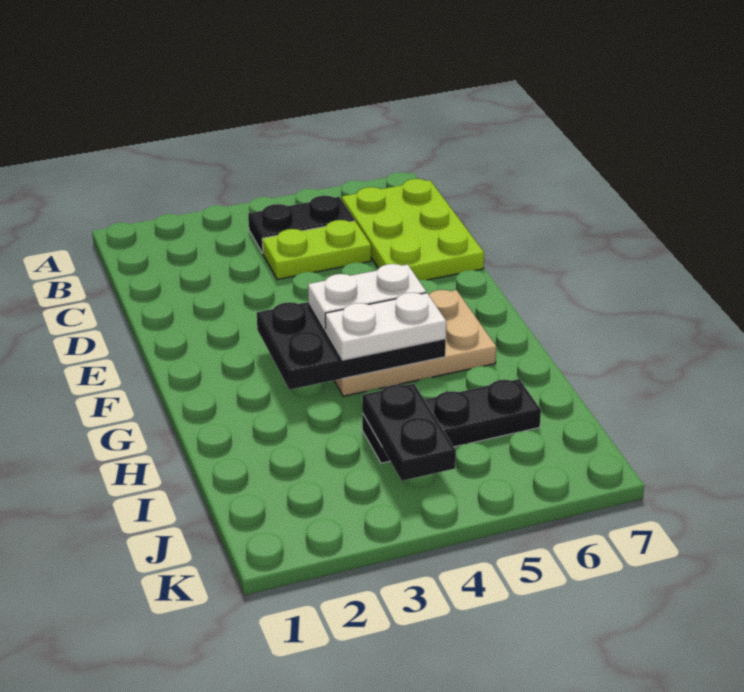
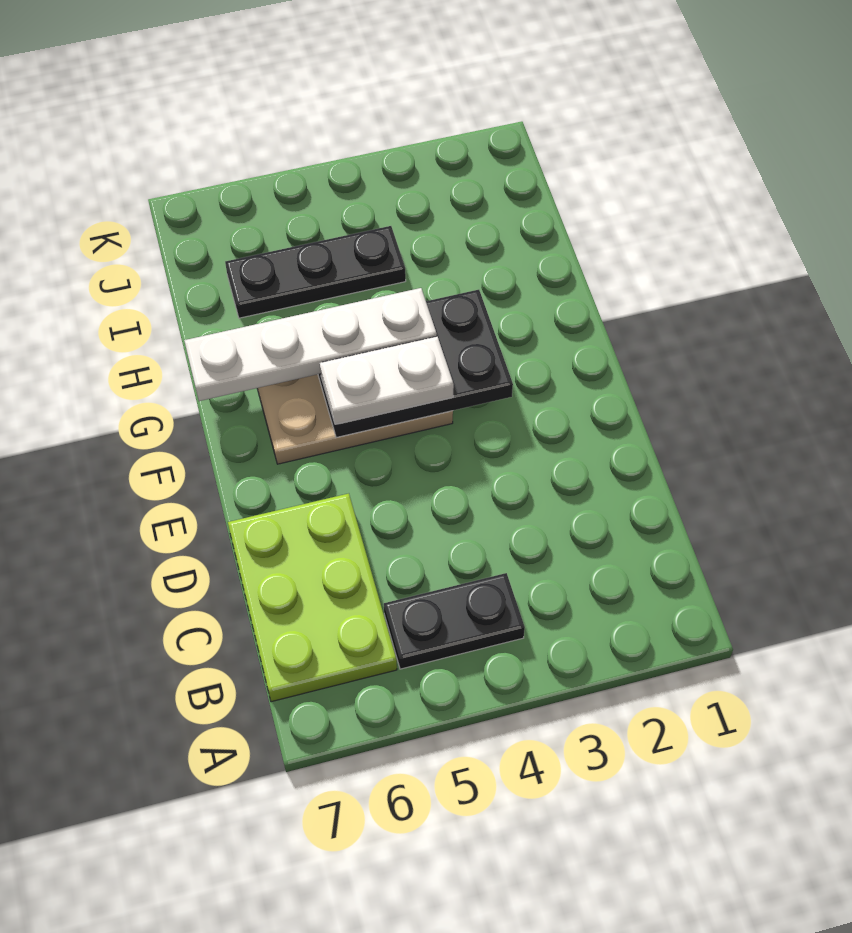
lime 1x2 plate [262,220,371,280] -> none
white 1x2 plate [325,293,446,360] -> white 1x4 plate [184,288,437,401]
black 1x2 plate [362,384,456,481] -> none

